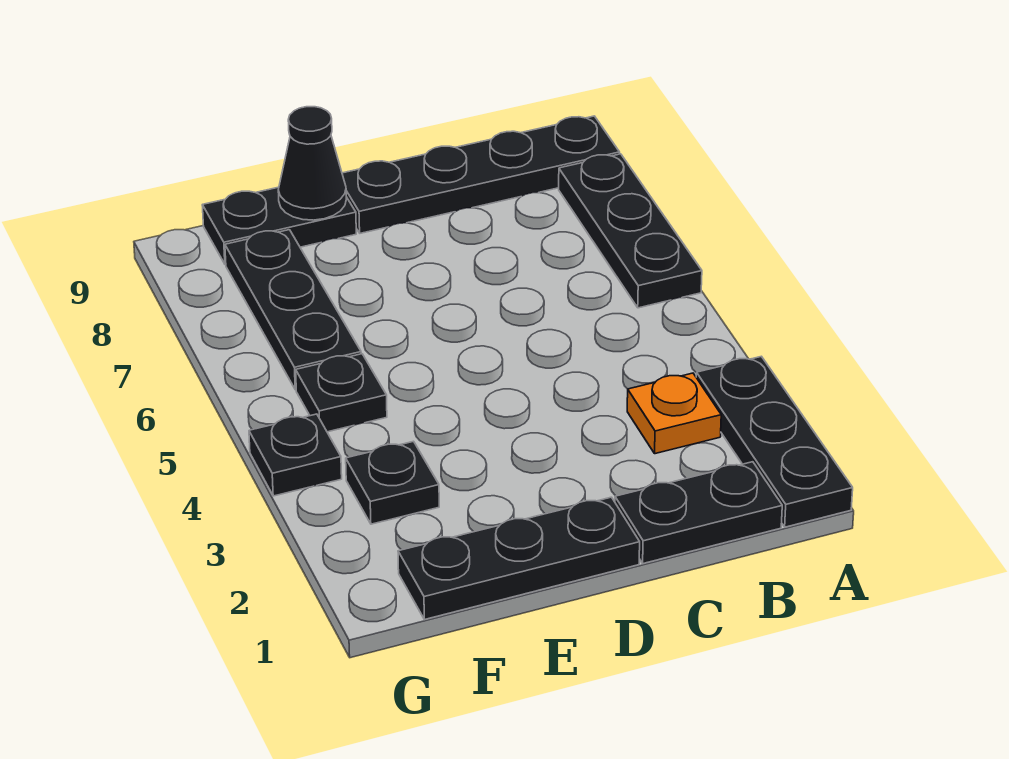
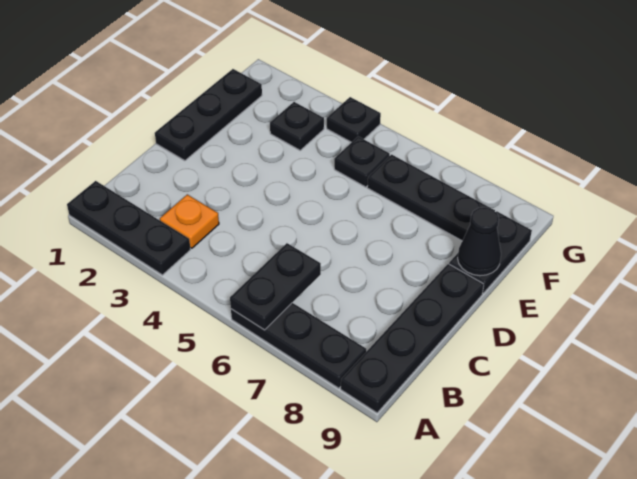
black 1x2 plate [615,462,782,564] -> black 1x2 plate moved to [230,243,321,330]

